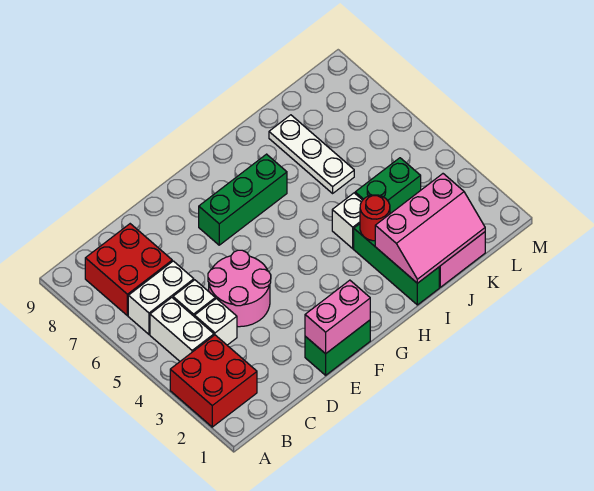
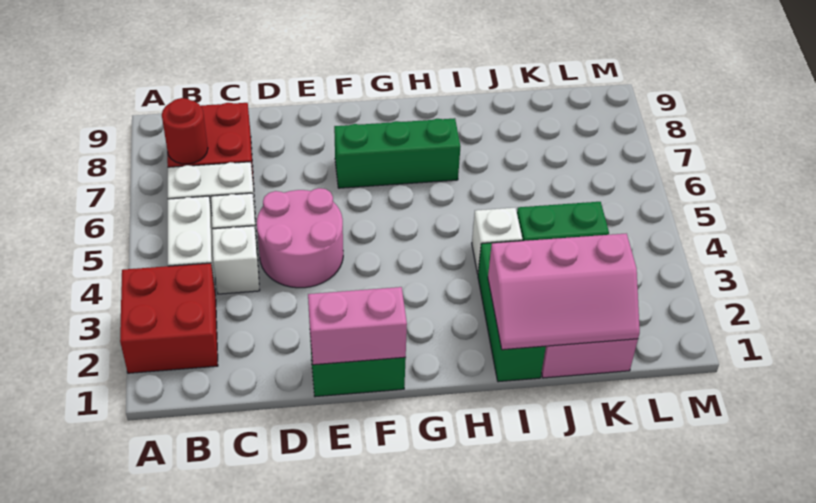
red 1x1 round brick [360,195,390,241] -> red 1x1 round brick moved to [162,98,208,164]
white 1x3 plate [269,115,354,193] -> none

